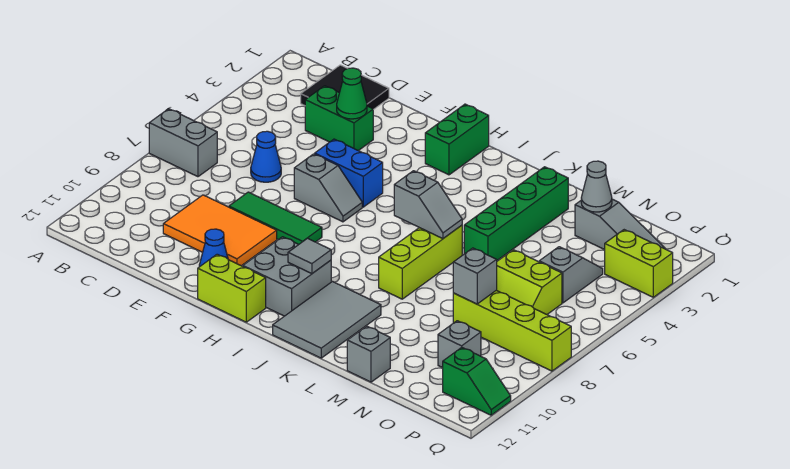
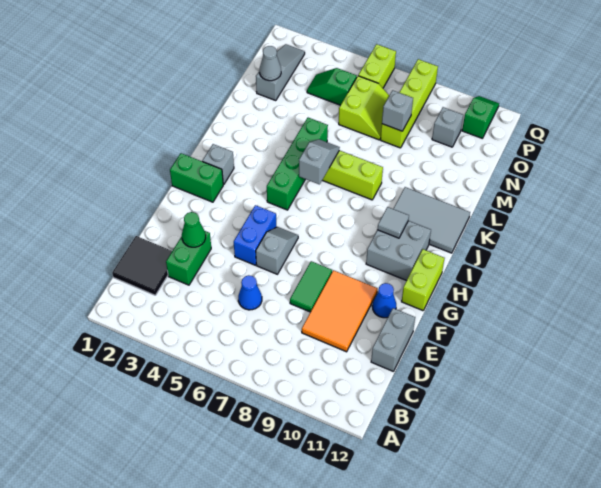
grey 1x2 brick [149,109,217,177] -> grey 1x2 brick moved to [371,308,415,371]
green 1x3 tile [229,192,322,245] -> green 1x2 tile [290,261,332,312]
green 1x4 brick [464,167,568,260] -> green 1x4 brick turned to [267,117,328,210]
grey 1x1 brick [347,326,390,382] -> grey 1x1 brick moved to [202,144,234,185]
grey 1x2 slope [539,247,603,303] -> green 1x2 slope [307,68,357,105]
lime 1x2 brick [605,230,673,297] -> lime 1x2 brick moved to [358,44,396,88]

